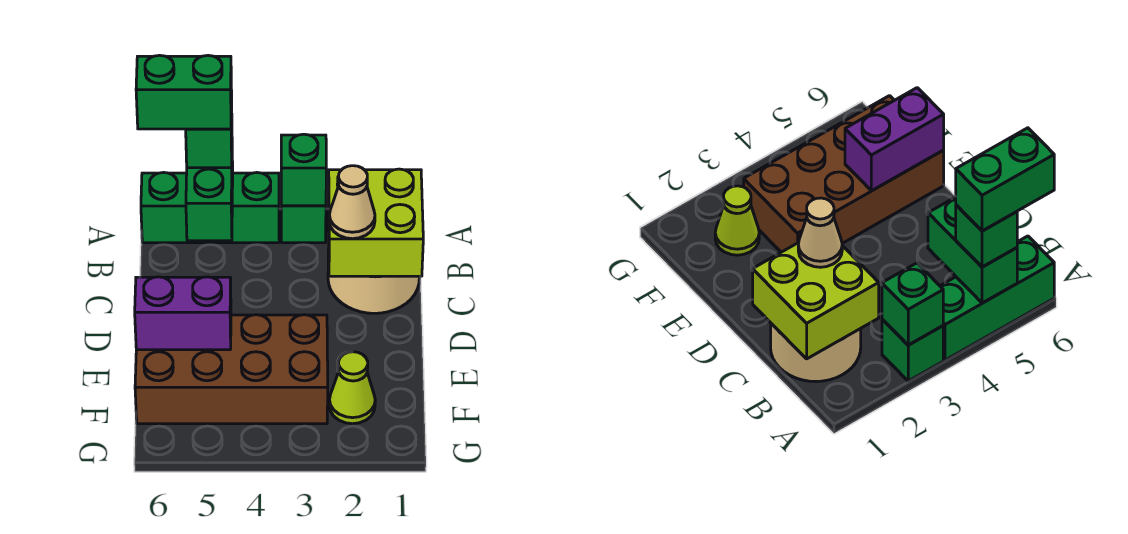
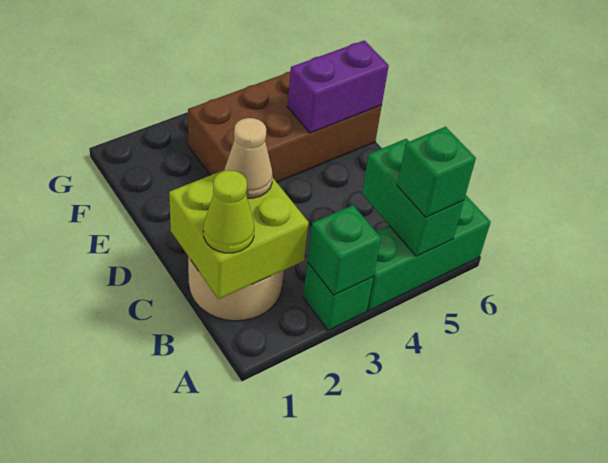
green 1x2 brick [136,55,232,129] -> none
lime 1x1 cone [329,352,375,424] -> lime 1x1 cone moved to [203,170,254,253]

